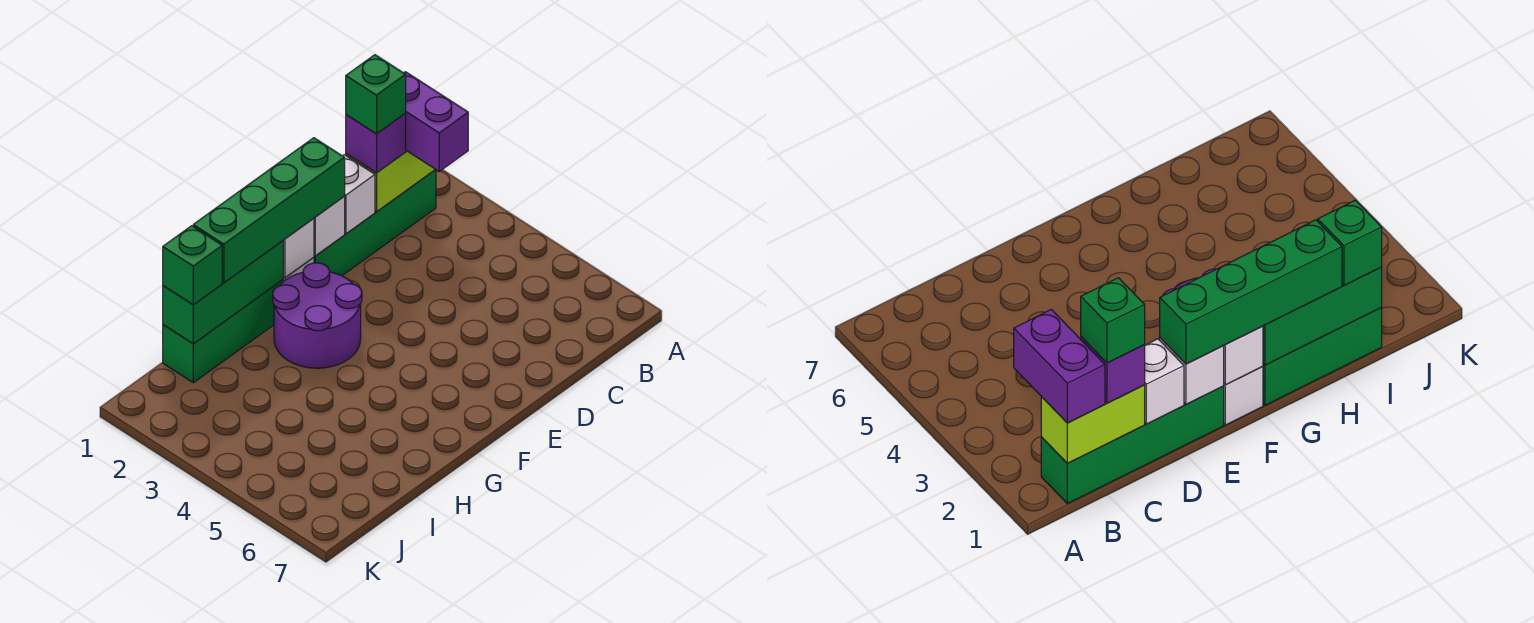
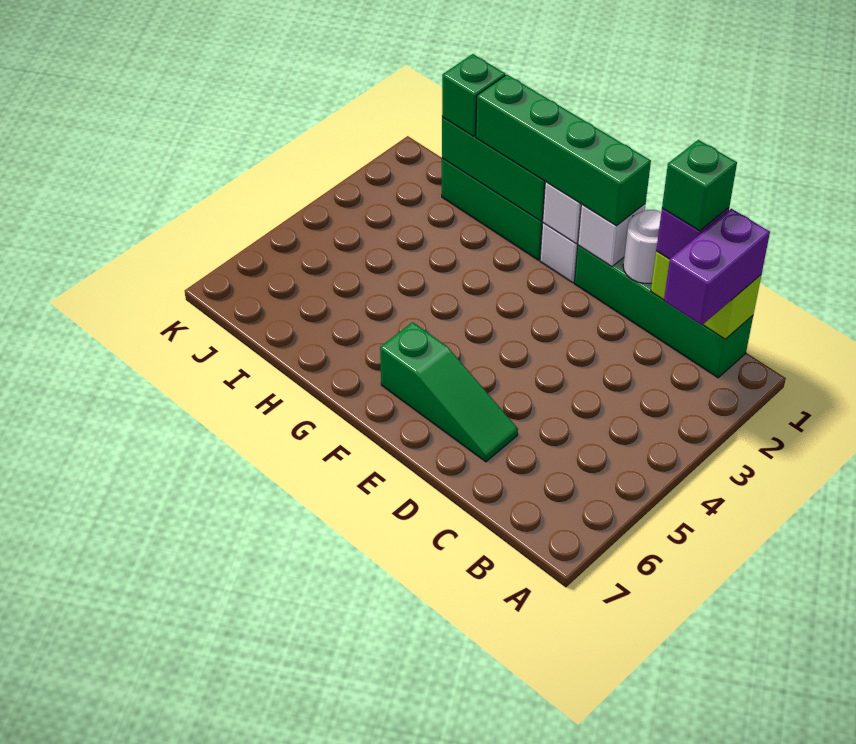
white 1x1 brick [343,155,375,234] -> white 1x1 round brick [623,210,661,283]
none -> green 1x3 slope [380,322,518,462]
purple 2x2 round brick [273,263,362,368] -> none

